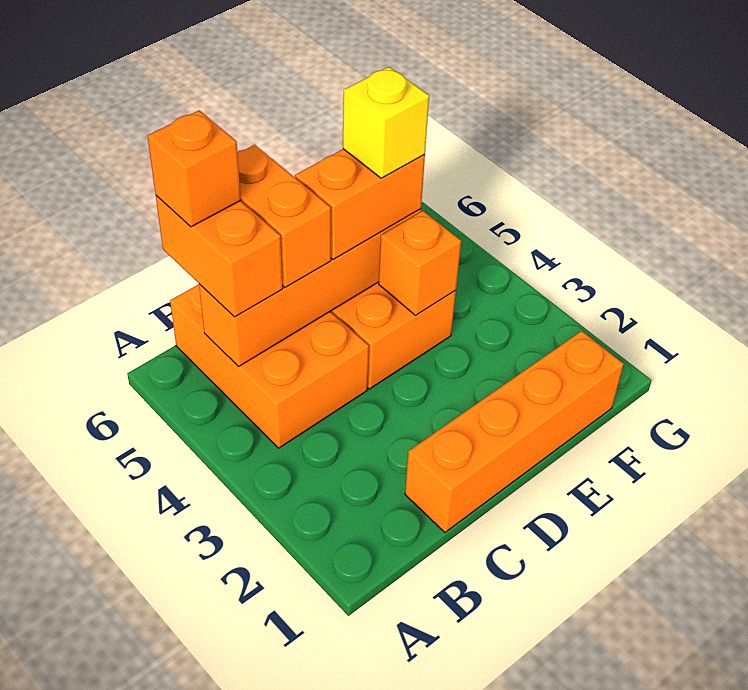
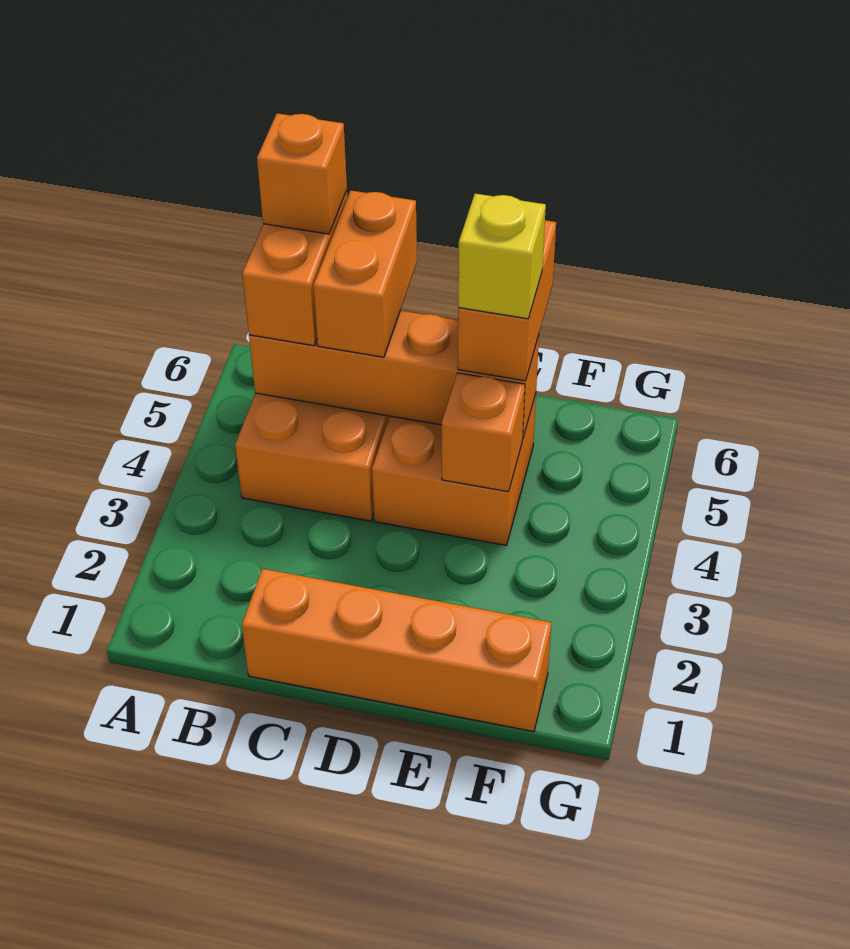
orange 1x2 brick [295,149,425,260] -> orange 1x2 brick turned to [458,220,556,381]

